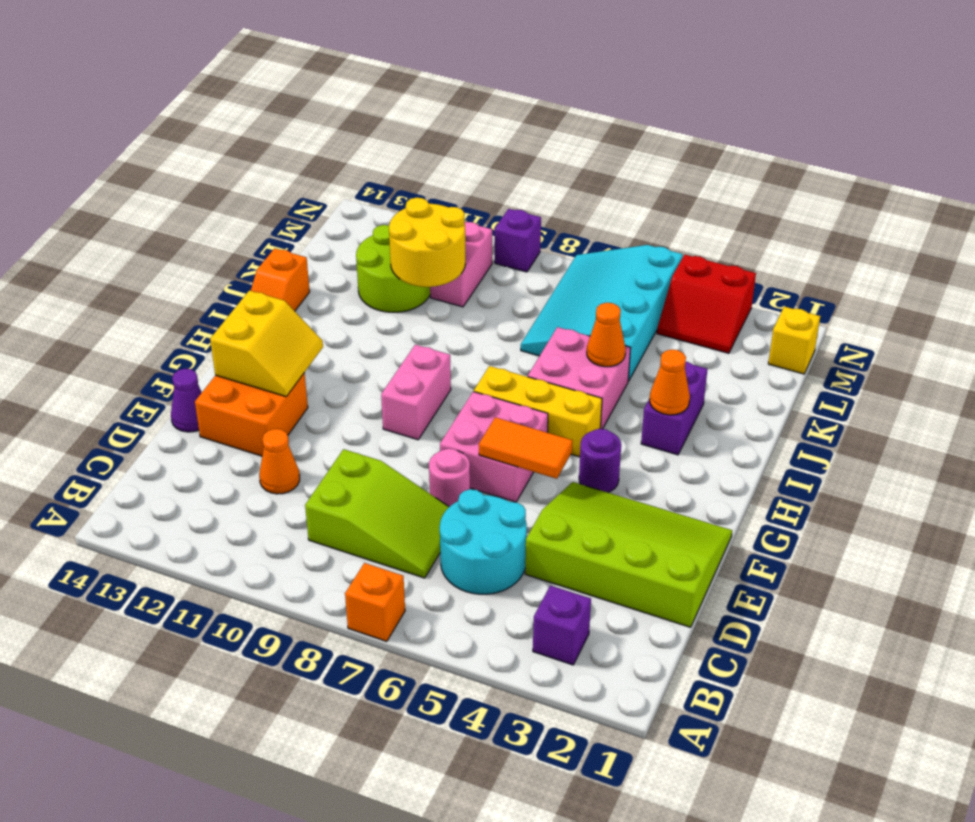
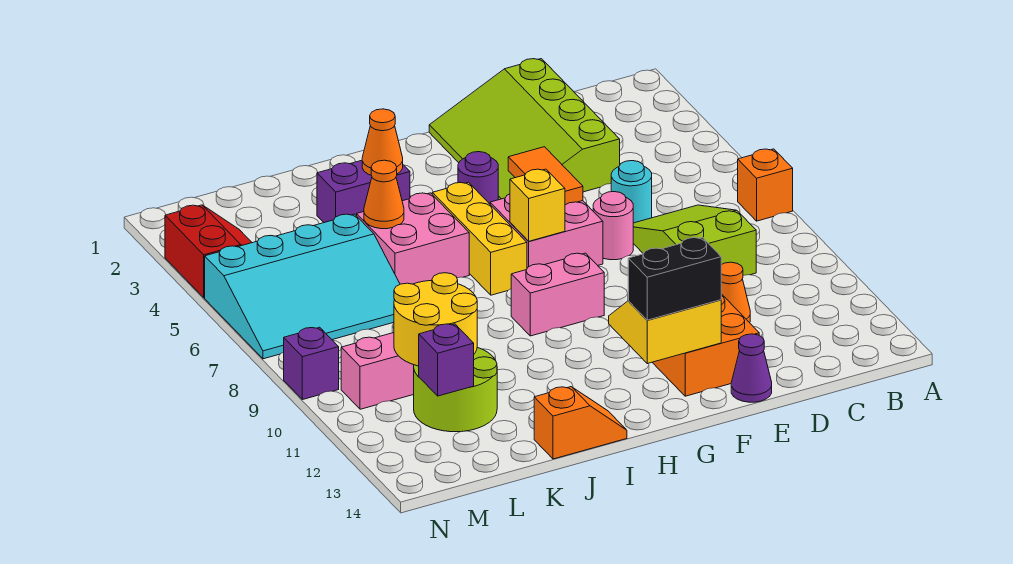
purple 1x1 brick [533,585,591,665] -> purple 1x1 brick moved to [419,324,474,396]
cyan 2x2 round brick [440,489,527,594] -> cyan 1x1 round brick [611,161,652,223]
none -> black 1x2 brick [628,237,721,320]
yellow 1x1 brick [768,307,820,374] -> yellow 1x1 brick moved to [510,169,565,241]

